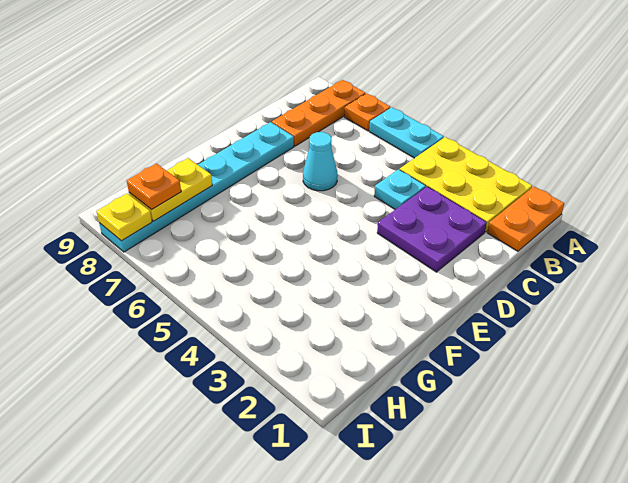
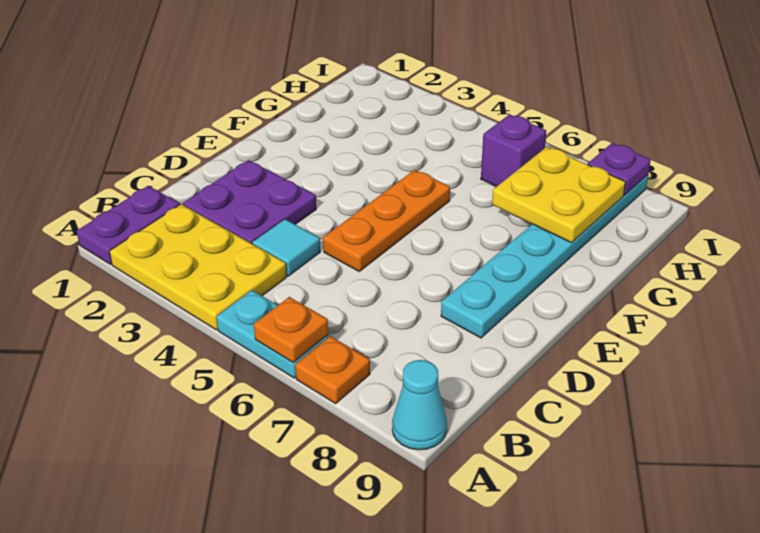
orange 1x2 plate [487,187,564,251] -> purple 1x2 plate [77,186,180,264]
orange 1x3 plate [272,80,365,146] -> orange 1x3 plate moved to [323,170,450,271]
cyan 1x1 plate [374,169,426,209] -> cyan 1x1 tile [252,219,320,276]
cyan 1x1 cone [303,132,338,191] -> cyan 1x1 cone moved to [392,360,447,450]
yellow 1x2 plate [129,158,212,221] -> yellow 2x2 plate [492,147,626,243]
none -> purple 1x1 brick [481,114,546,187]
orange 1x1 plate [127,164,181,210] -> orange 1x1 plate moved to [254,297,328,363]
yellow 1x1 plate [96,193,152,241] -> purple 1x1 plate [588,143,651,195]

